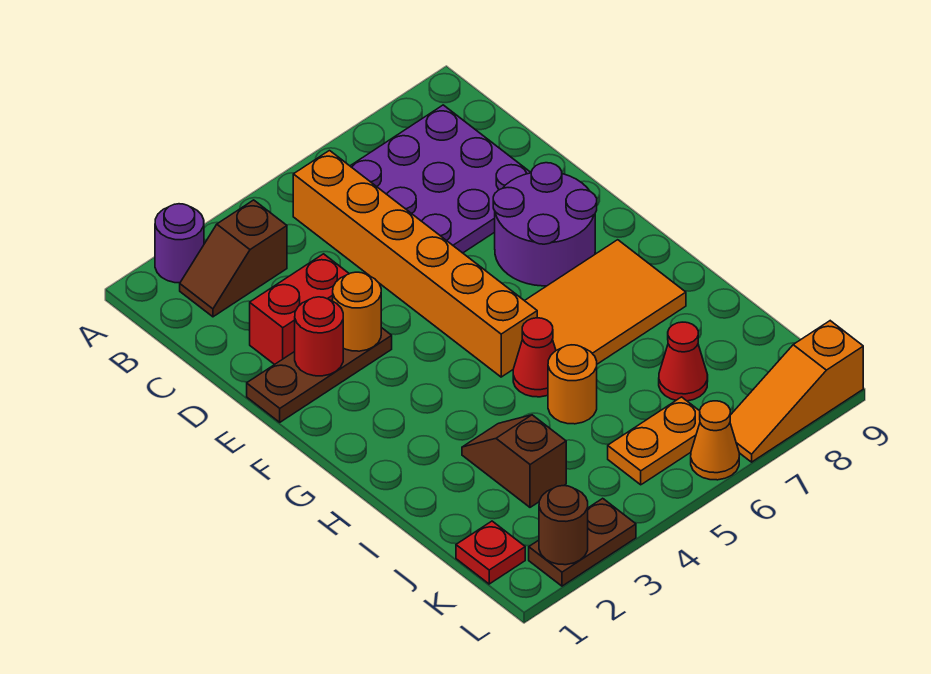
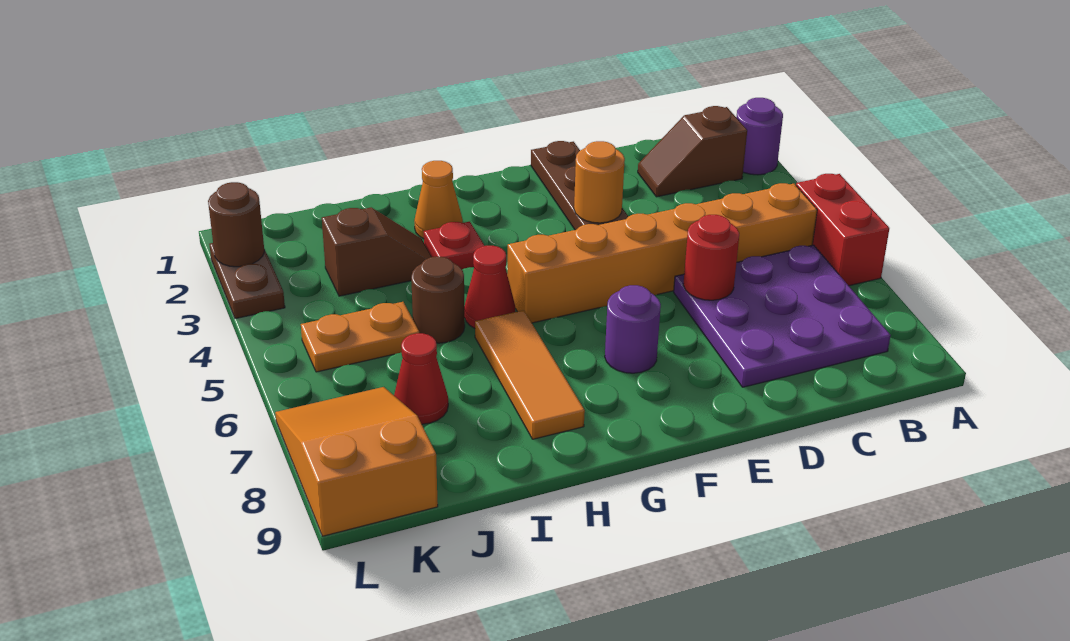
brown 1x2 slope [180,200,287,317] -> brown 1x2 slope turned to [638,106,747,197]
red 1x2 brick [250,254,349,365] -> red 1x2 brick moved to [796,174,889,286]
red 1x1 round brick [295,297,343,376] -> red 1x1 round brick moved to [683,215,739,300]
purple 2x2 round brick [493,163,597,286] -> purple 1x1 round brick [605,285,661,373]
orange 2x3 tile [525,240,686,364] -> orange 1x3 tile [475,310,585,439]
orange 1x1 round brick [548,345,597,424] -> brown 1x1 round brick [411,257,465,343]
red 1x1 plate [456,521,525,584] -> red 1x1 plate moved to [424,222,484,269]
orange 1x2 plate [608,397,700,485] -> orange 1x2 plate turned to [301,302,419,372]
orange 1x1 cone [691,401,739,480] -> orange 1x1 cone moved to [414,161,463,239]
orange 1x3 slope [730,321,863,462] -> orange 2x3 slope [275,387,438,536]

